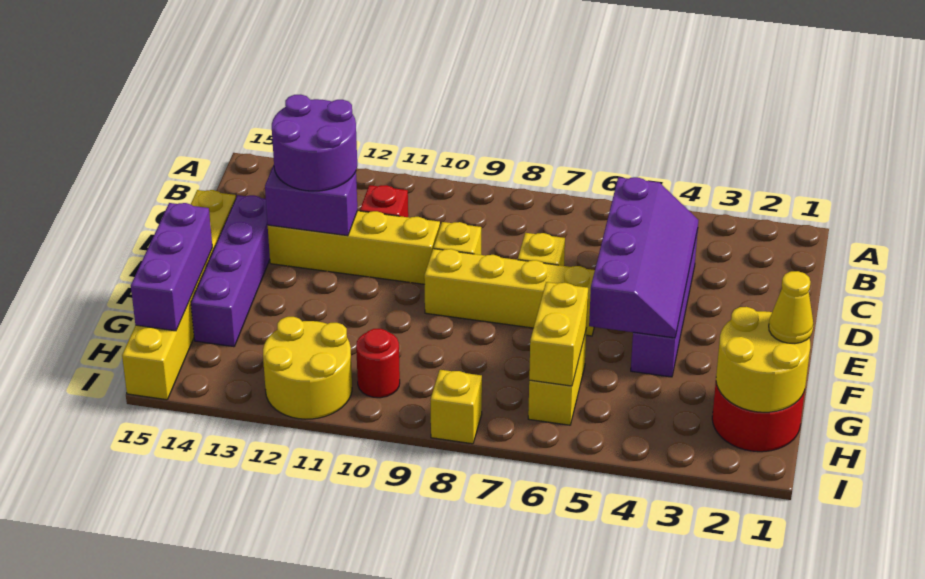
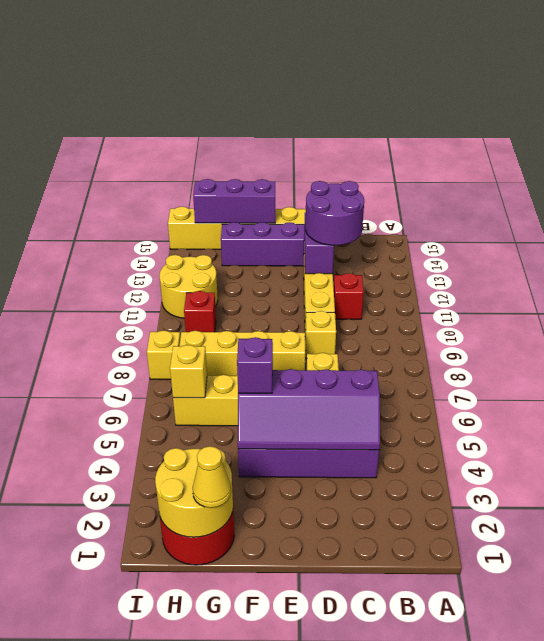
yellow 1x4 brick [424,249,595,336] -> yellow 1x4 brick turned to [180,331,305,376]
none -> purple 1x1 brick [237,337,273,393]
yellow 1x2 brick [529,282,588,386] -> yellow 1x1 brick [170,345,207,398]
red 1x1 round brick [356,329,400,398] -> red 1x1 brick [184,291,216,332]

